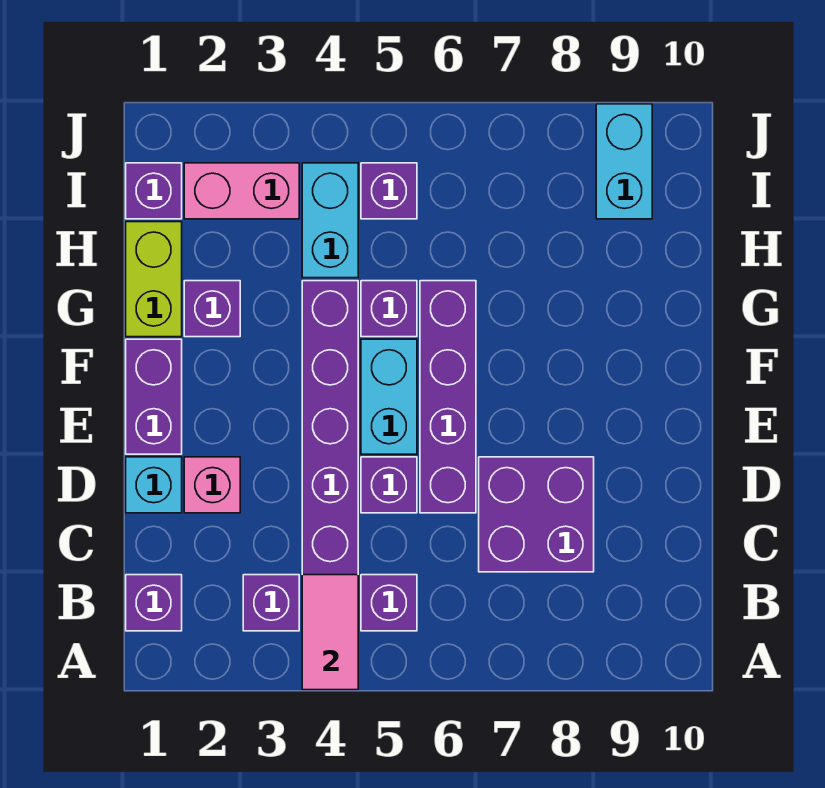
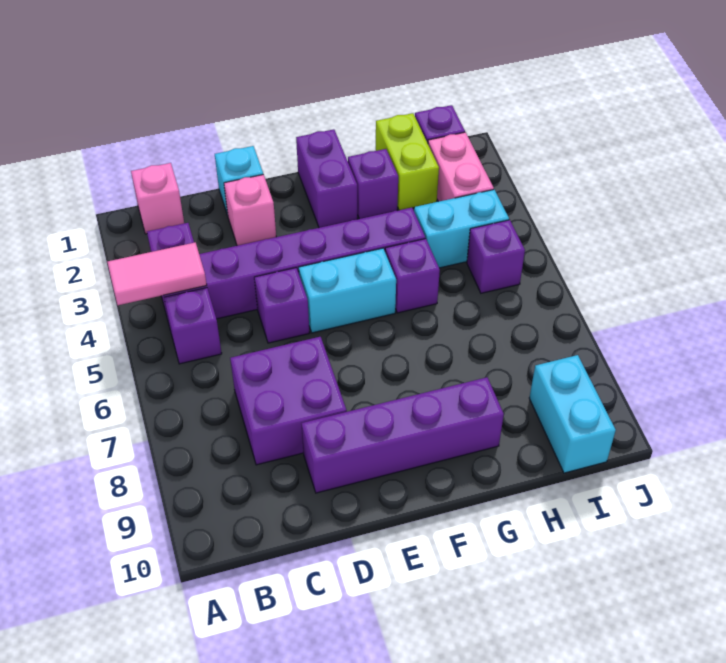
purple 1x1 brick [126,575,182,631] -> pink 1x1 brick [131,163,184,234]
purple 1x4 brick [420,281,476,513] -> purple 1x4 brick moved to [301,377,504,493]
purple 1x2 brick [126,339,182,454] -> purple 1x2 brick turned to [296,129,357,228]
lime 1x2 brick [126,222,182,337] -> lime 1x2 brick turned to [376,113,439,210]
cyan 1x2 brick [596,104,652,219] -> cyan 1x2 brick turned to [529,355,616,473]

